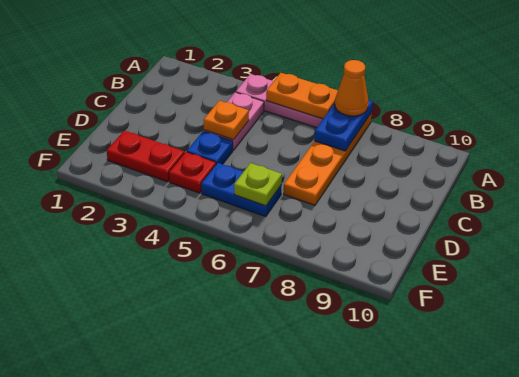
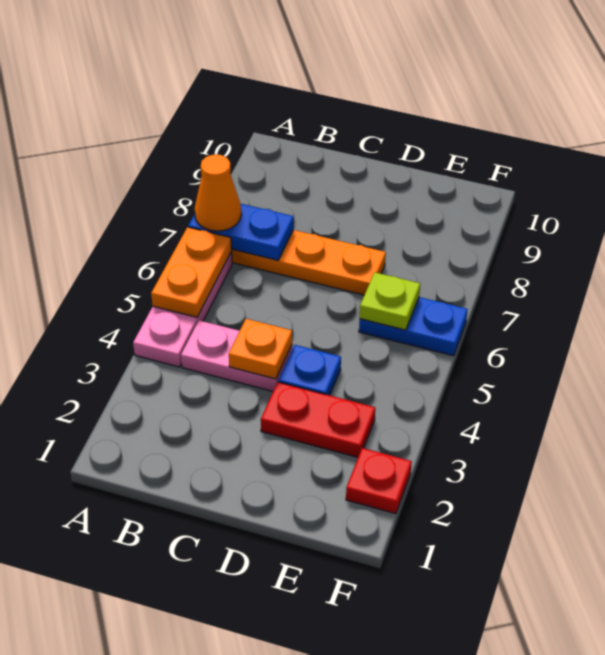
red 1x2 plate [107,131,185,182] -> red 1x2 plate turned to [261,382,375,457]
red 1x1 plate [169,152,216,193] -> red 1x1 plate moved to [346,448,412,514]
blue 1x2 plate [201,163,282,217] -> blue 1x2 plate turned to [359,297,468,356]

